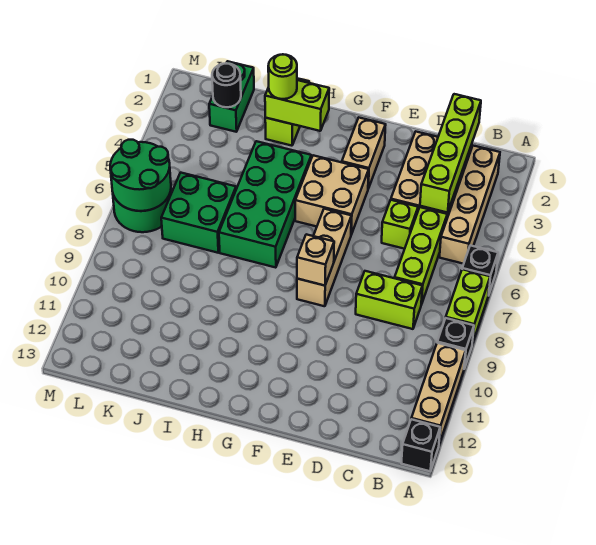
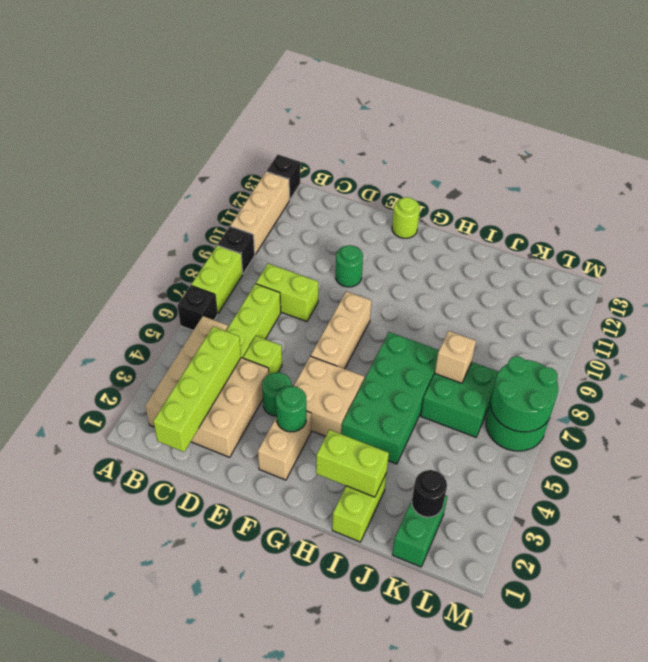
none -> green 1x1 round brick [262,372,291,416]
none -> green 1x1 round brick [336,245,363,287]
none -> green 1x1 round brick [276,386,306,432]
tan 1x1 brick [297,234,334,286] -> tan 1x1 brick moved to [435,331,476,383]
lime 1x1 round brick [268,54,297,99] -> lime 1x1 round brick moved to [392,197,420,238]

